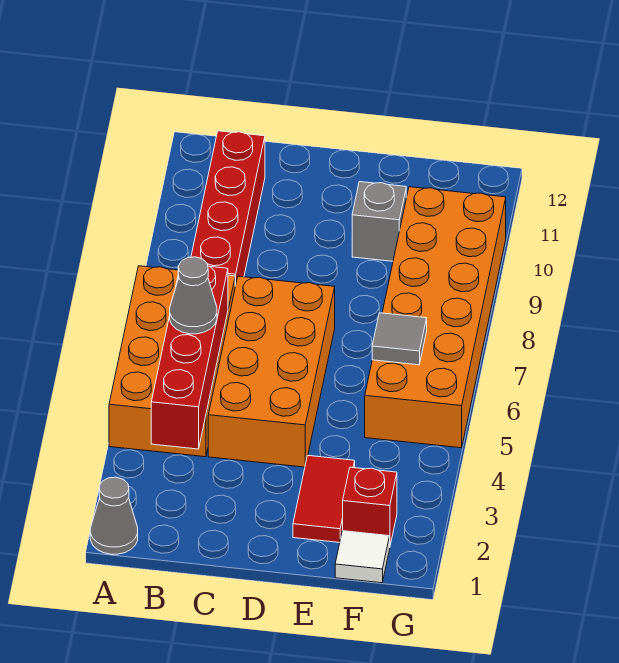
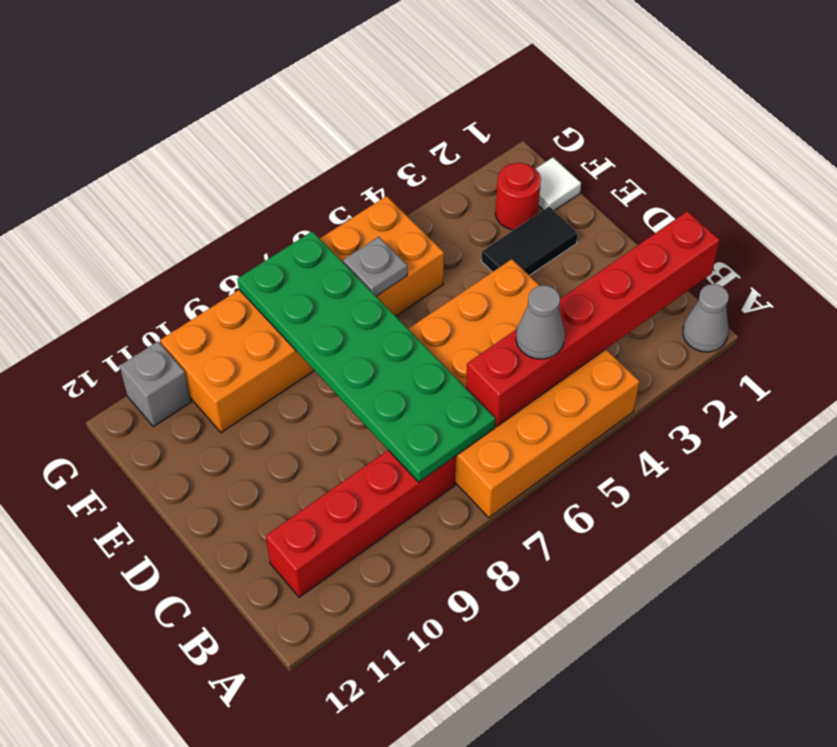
red 1x4 brick [151,266,228,449] -> red 1x6 brick [466,211,720,427]
none -> green 2x6 plate [237,231,495,482]
red 1x2 tile [293,456,355,543] -> black 1x2 tile [481,207,578,276]
grey 1x1 brick [352,182,406,261] -> grey 1x1 brick moved to [120,341,191,427]
red 1x1 brick [343,467,397,545] -> red 1x1 round brick [496,163,541,230]
grey 1x1 tile [372,313,427,365] -> grey 1x1 plate [343,237,407,296]

